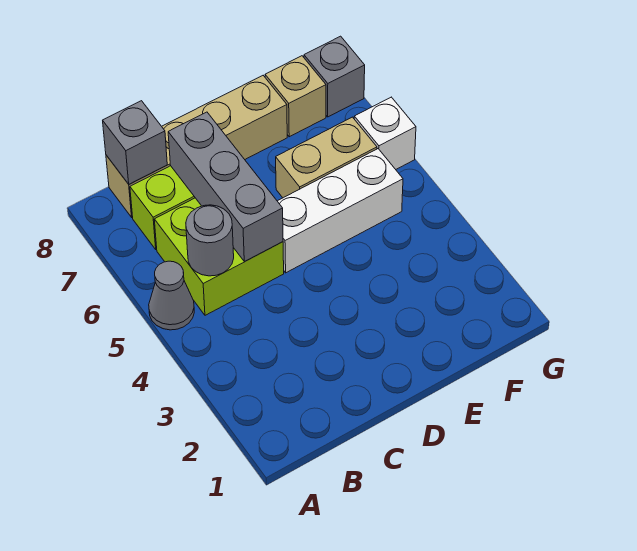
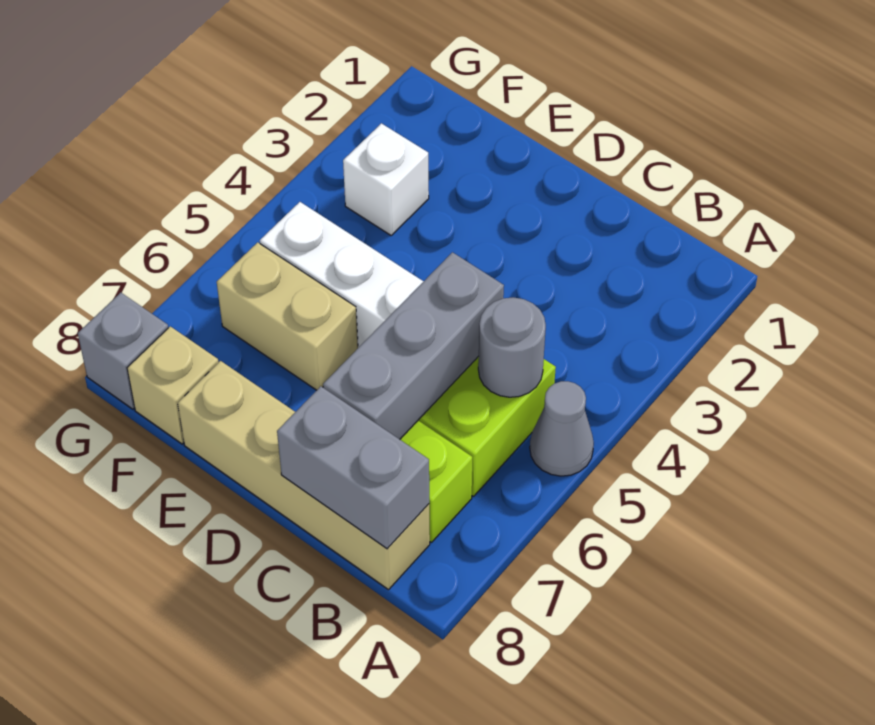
grey 1x1 brick [103,101,167,184] -> grey 1x2 brick [277,386,429,549]
white 1x1 brick [354,97,416,169] -> white 1x1 brick moved to [343,123,429,235]

